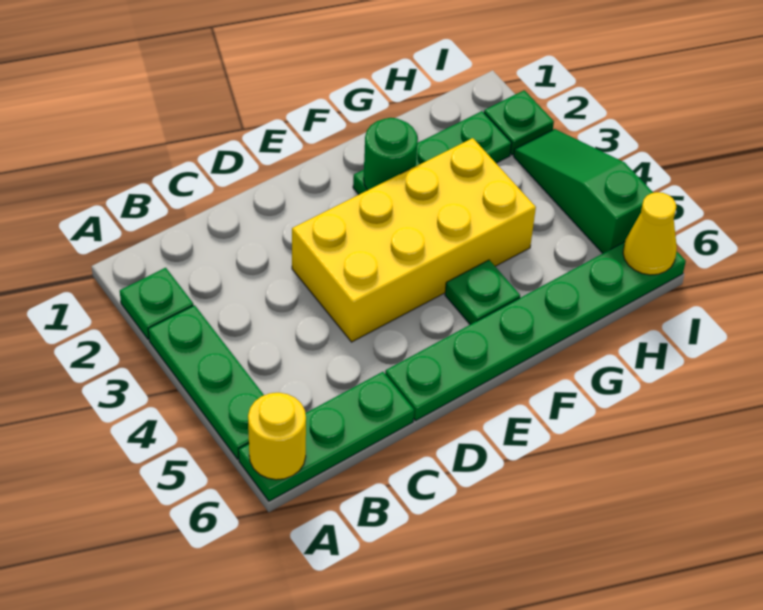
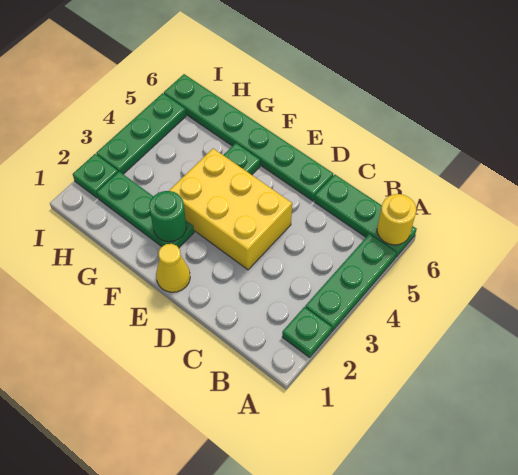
yellow 2x4 brick [292,138,536,342] -> yellow 2x3 brick [169,149,292,270]
green 1x3 slope [514,129,653,253] -> green 1x3 plate [96,93,186,174]
yellow 1x1 cone [623,192,677,275] -> yellow 1x1 cone moved to [156,244,190,292]

